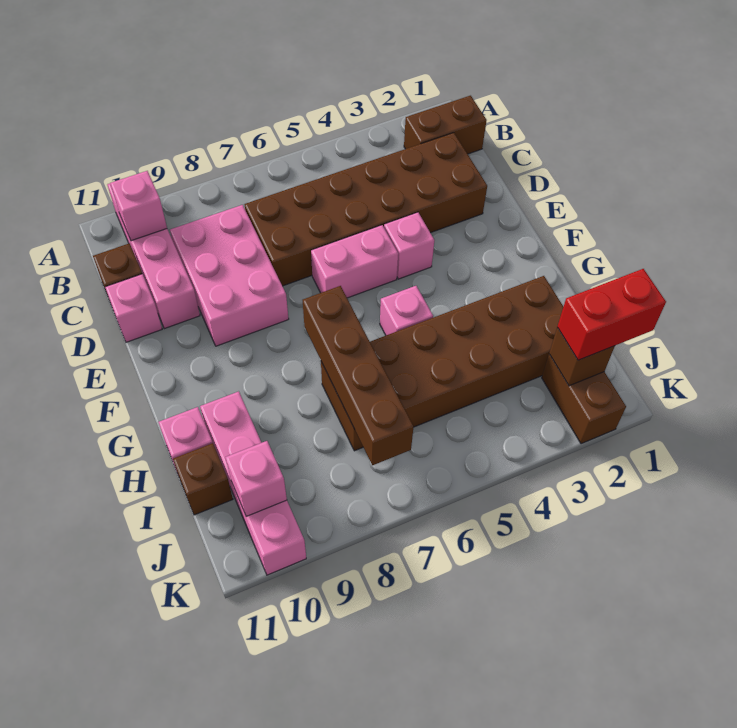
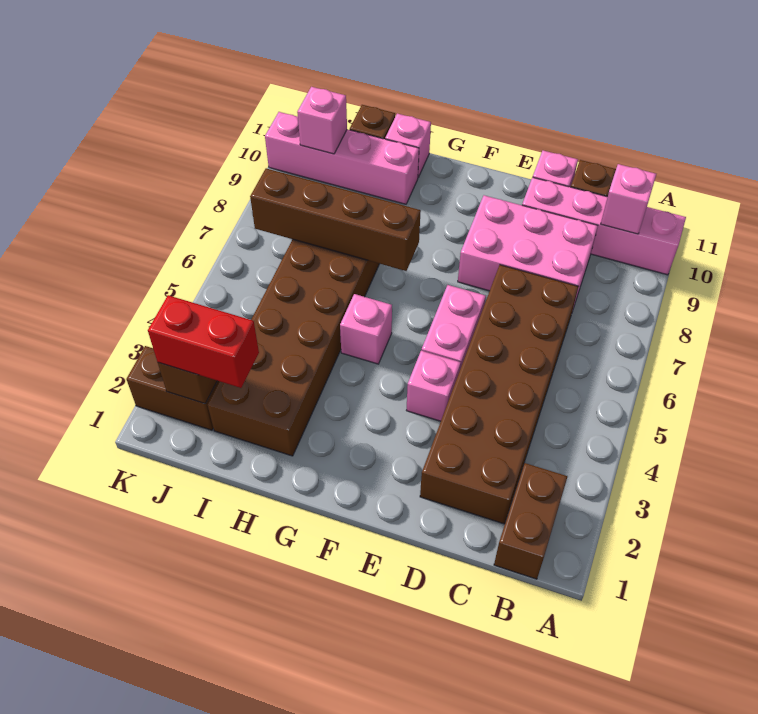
red 1x2 brick [557,269,666,360] -> red 1x2 brick turned to [148,295,259,388]

